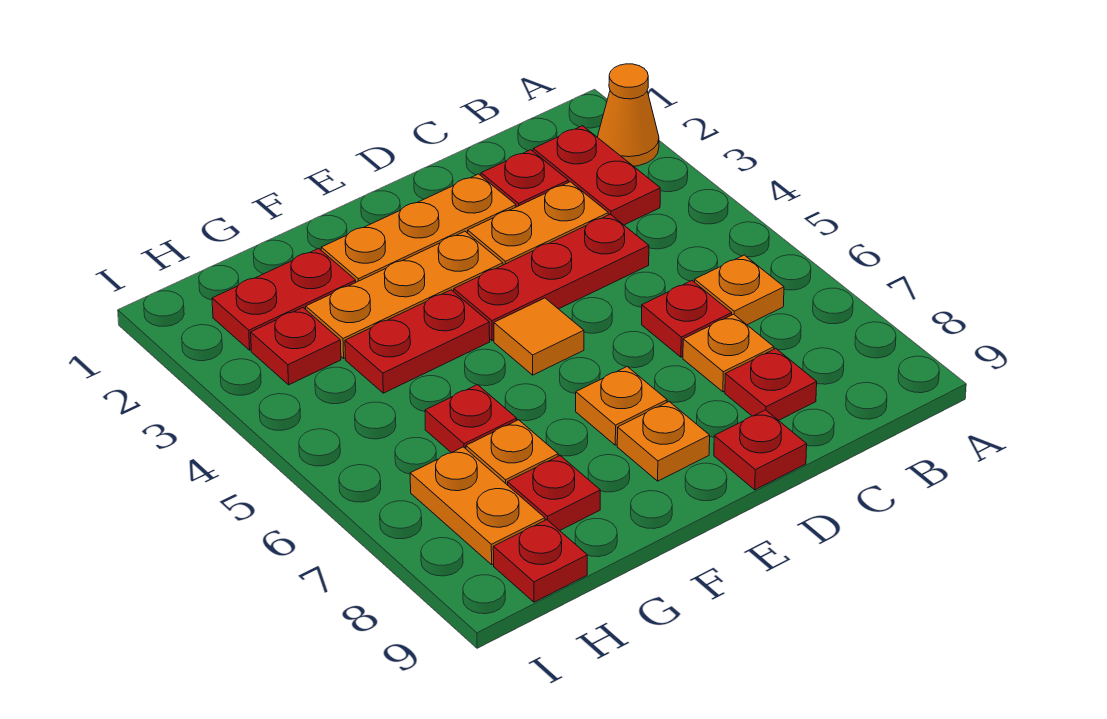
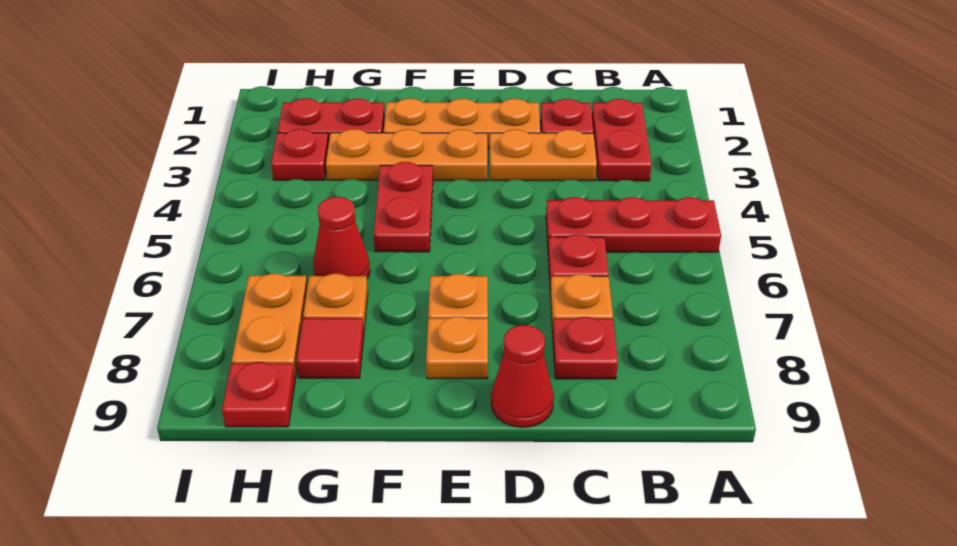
orange 1x1 cone [598,64,659,166] -> none
orange 1x1 plate [695,255,784,325] -> none
red 1x3 plate [454,214,649,341] -> red 1x3 plate moved to [546,197,721,252]
red 1x1 plate [714,410,807,490] -> red 1x1 cone [491,325,554,427]
orange 1x1 tile [494,298,584,375] -> none
red 1x2 plate [345,290,490,393] -> red 1x2 plate turned to [374,162,433,252]
red 1x1 plate [425,385,517,453] -> red 1x1 cone [313,197,370,279]
red 1x1 plate [508,456,600,530] -> red 1x1 tile [296,318,364,378]

